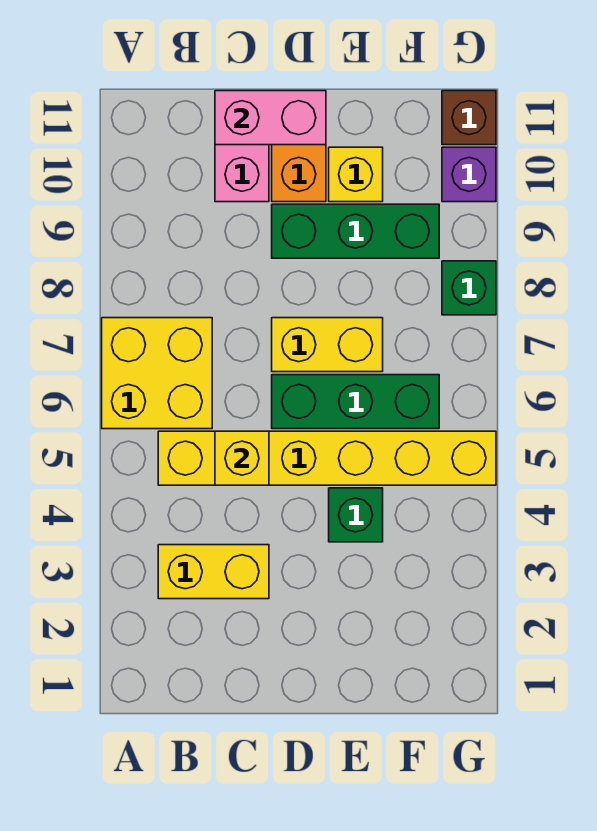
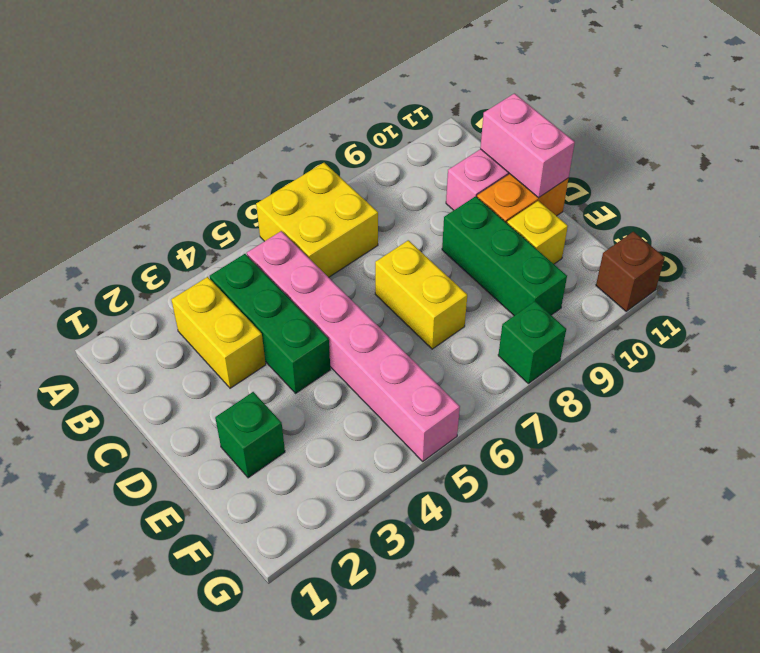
yellow 1x6 brick [158,431,496,485] -> pink 1x6 brick [247,231,460,461]
yellow 1x1 brick [215,431,269,485] -> none
green 1x3 brick [272,375,439,429] -> green 1x3 brick moved to [210,254,330,393]
green 1x1 brick [329,488,383,542] -> green 1x1 brick moved to [215,392,285,478]
purple 1x1 brick [442,147,496,202] -> none

